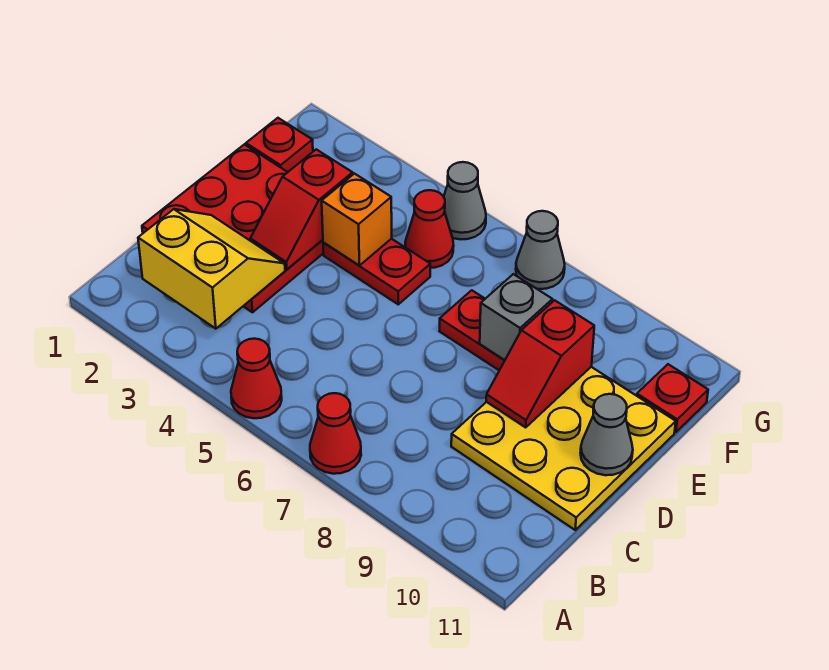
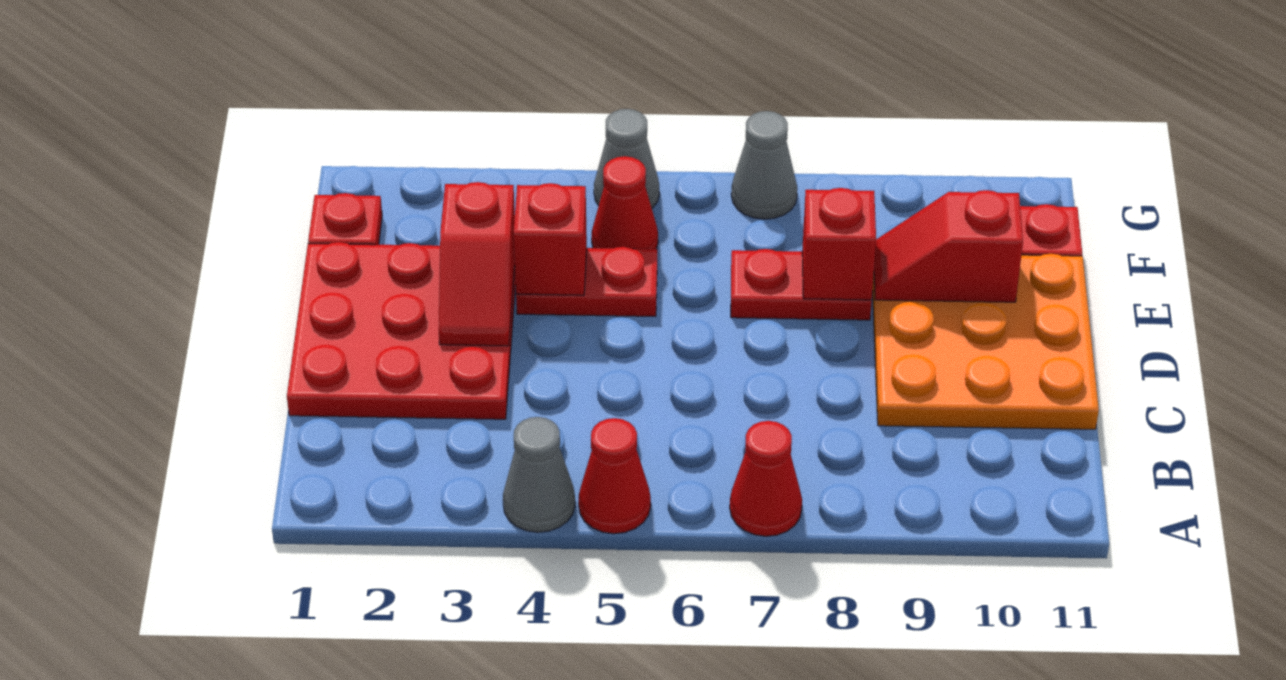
yellow 2x2 slope [138,209,285,329] -> none
yellow 3x3 plate [451,367,676,530] -> orange 3x3 plate [872,254,1099,429]
red 1x2 slope [486,300,594,427] -> red 1x2 slope turned to [874,190,1023,302]
grey 1x1 cone [580,394,633,475] -> grey 1x1 cone moved to [503,417,575,532]
orange 1x1 brick [322,174,392,266] -> red 1x1 brick [514,183,587,295]
grey 1x1 brick [480,274,553,360] -> red 1x1 brick [802,188,876,300]

